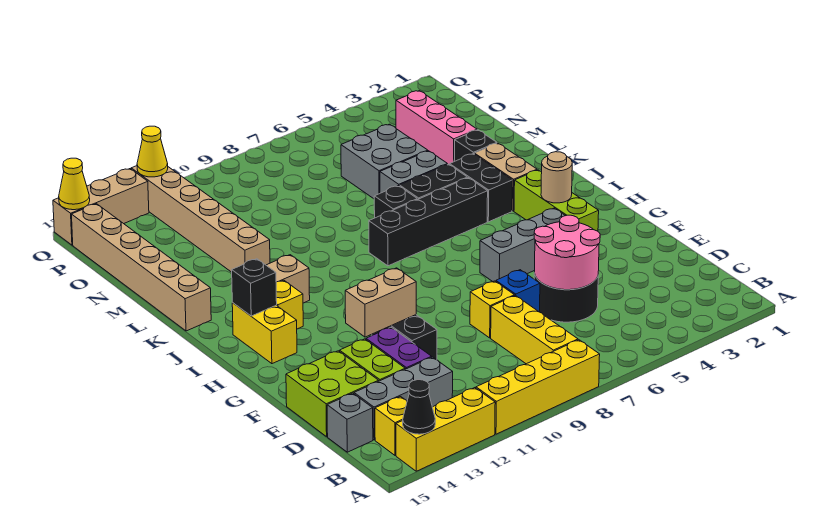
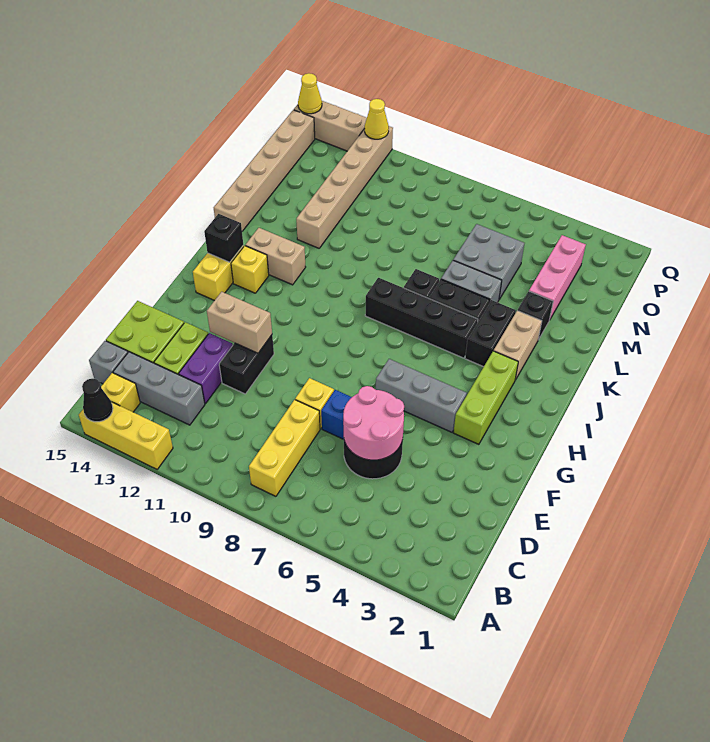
yellow 1x4 brick [476,340,600,434] -> none
tan 1x1 round brick [541,152,572,203] -> none

